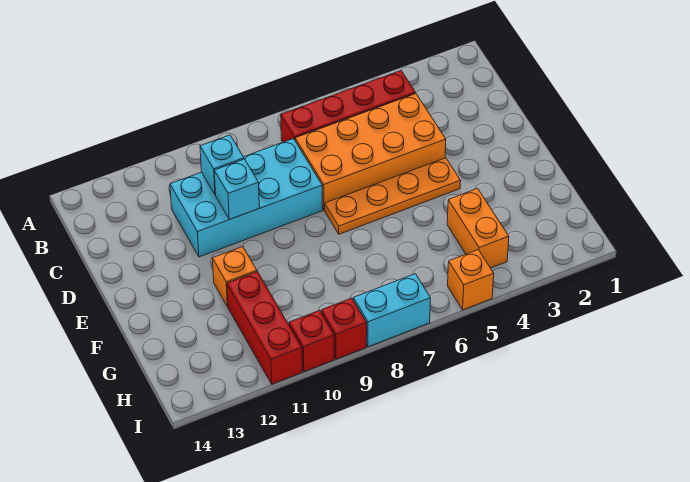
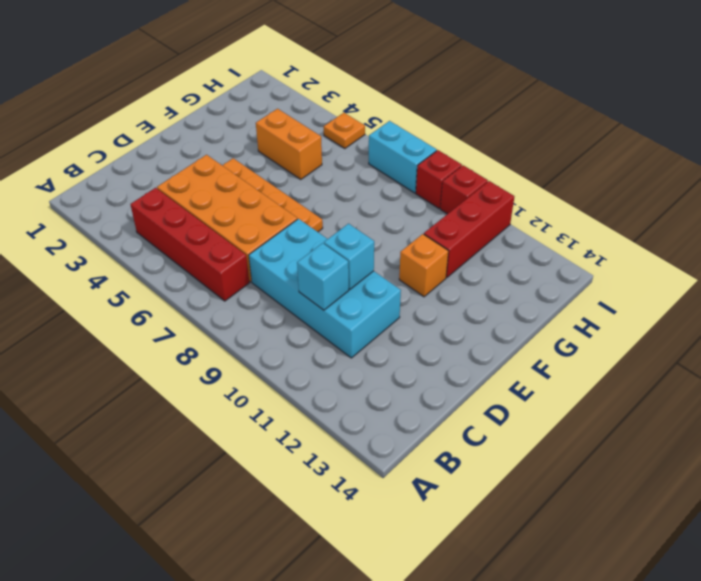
orange 1x2 brick [447,188,509,268] -> orange 1x2 brick turned to [256,109,322,179]
orange 1x1 brick [448,250,494,310] -> orange 1x1 plate [324,113,365,149]

